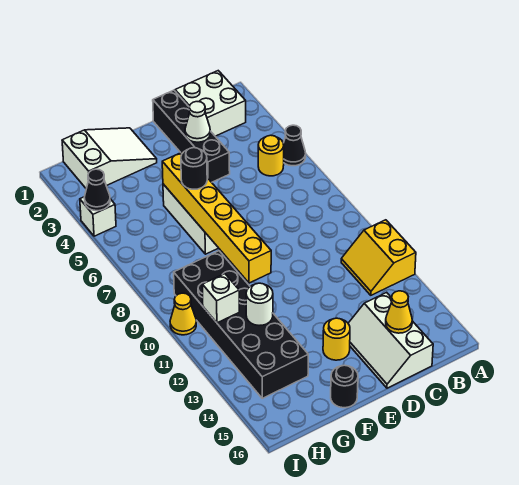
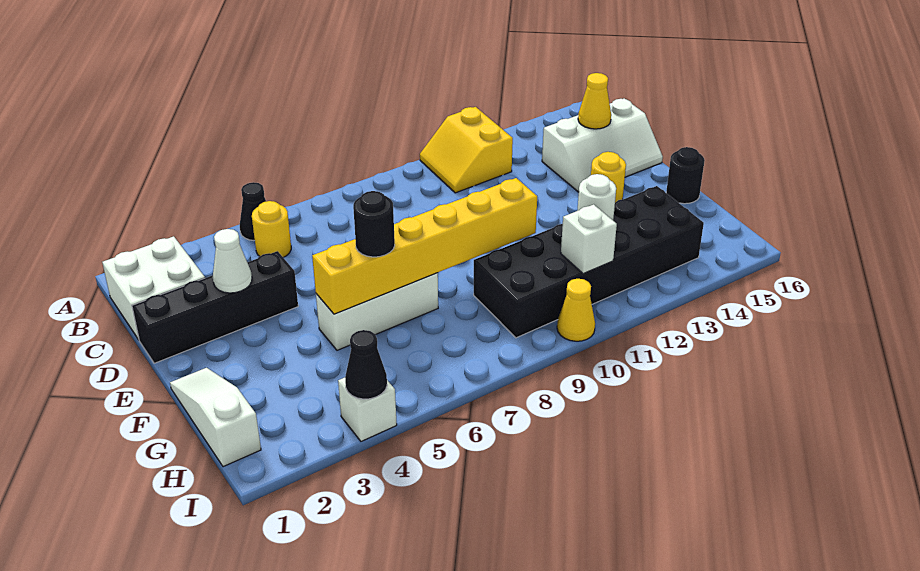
yellow 2x2 slope [341,220,416,295] -> yellow 2x2 slope turned to [420,107,513,193]
white 2x3 slope [62,128,157,189] -> white 1x3 slope [170,368,261,467]

